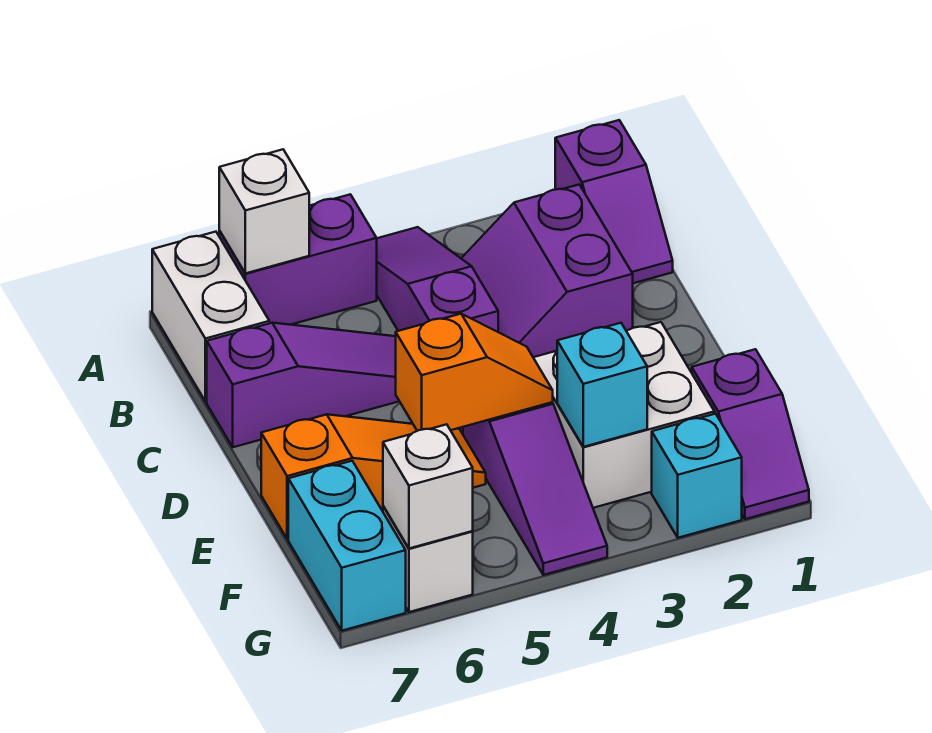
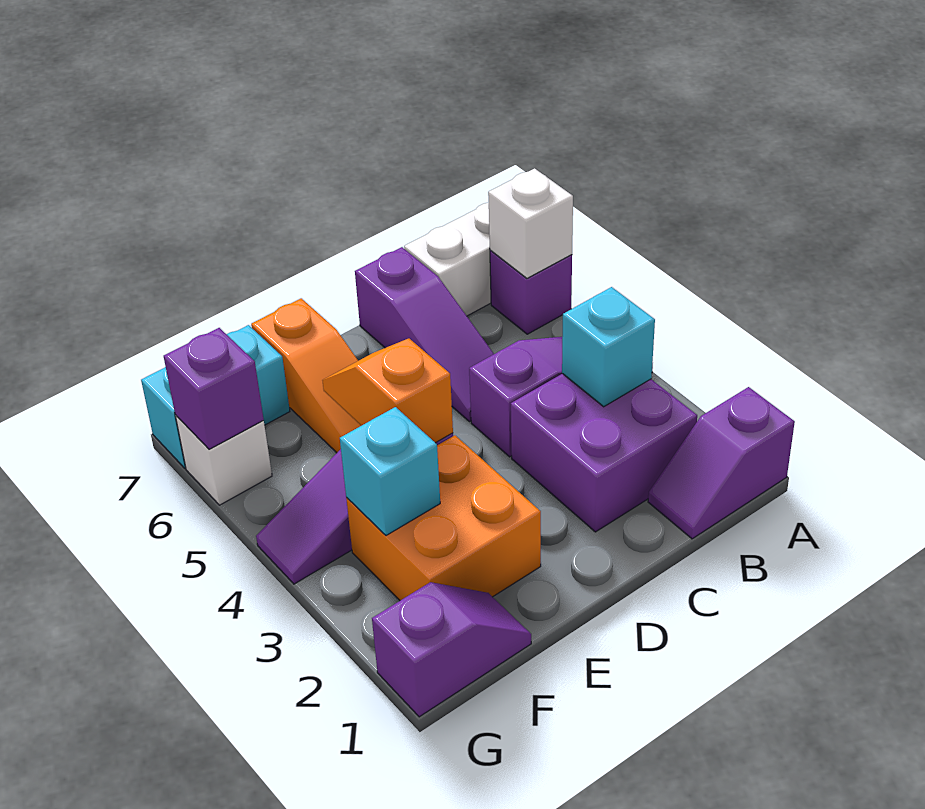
purple 1x2 brick [219,194,377,325] -> purple 1x1 brick [490,250,572,334]
purple 2x2 slope [461,185,633,357] -> purple 2x2 brick [511,374,697,532]
white 2x2 brick [533,322,714,508] -> orange 2x2 brick [346,435,541,600]
orange 1x2 slope [396,314,553,431] -> orange 1x2 slope turned to [322,338,453,443]
purple 1x2 slope [692,349,809,519] -> purple 1x2 slope turned to [372,582,531,717]
cyan 1x1 brick [652,414,742,538] -> cyan 1x1 brick moved to [562,287,655,407]
white 1x1 brick [383,424,473,548] -> purple 1x1 brick [164,328,264,449]

